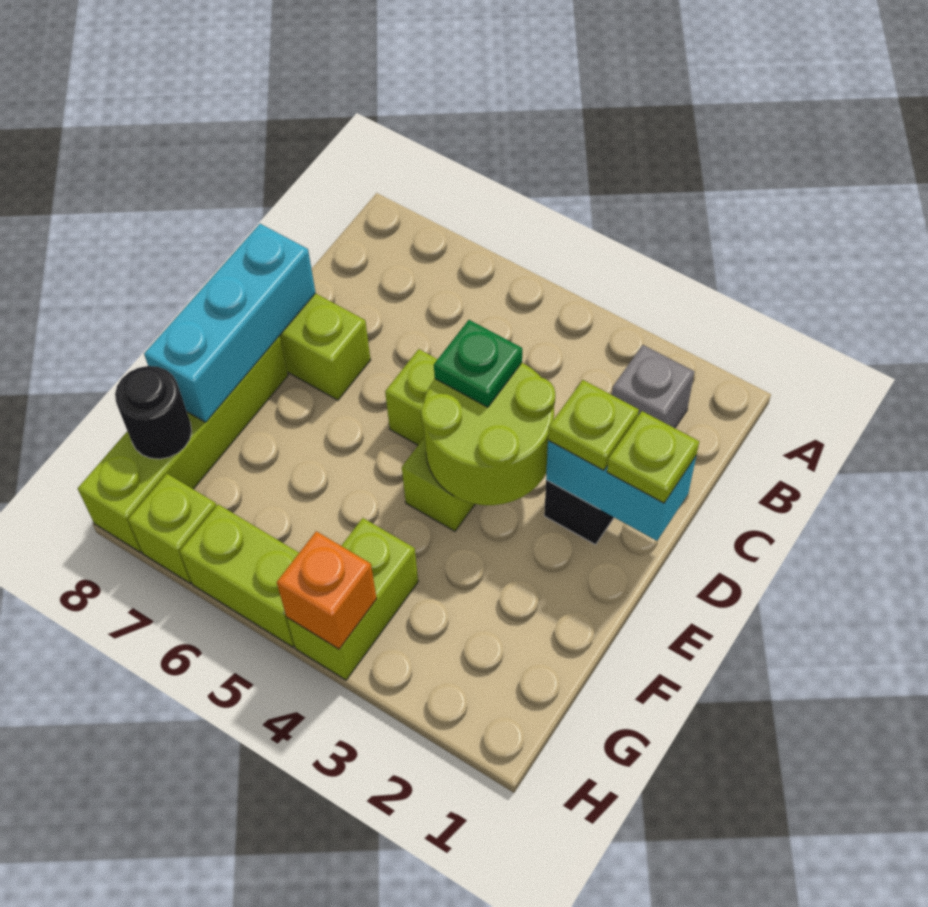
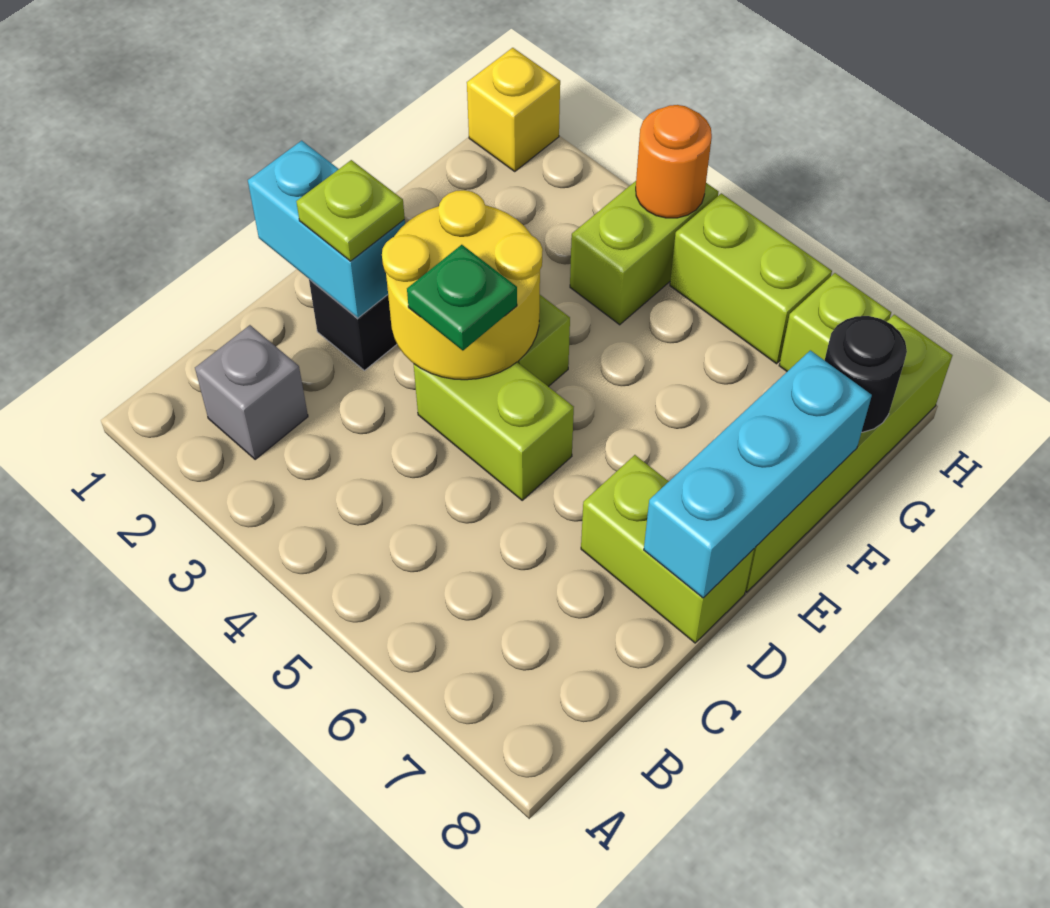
lime 1x1 plate [607,411,699,503] -> none
lime 2x2 round brick [421,363,555,505] -> yellow 2x2 round brick [382,190,543,380]
none -> yellow 1x1 brick [467,48,560,171]
orange 1x1 brick [277,531,377,649] -> orange 1x1 round brick [636,105,712,218]

